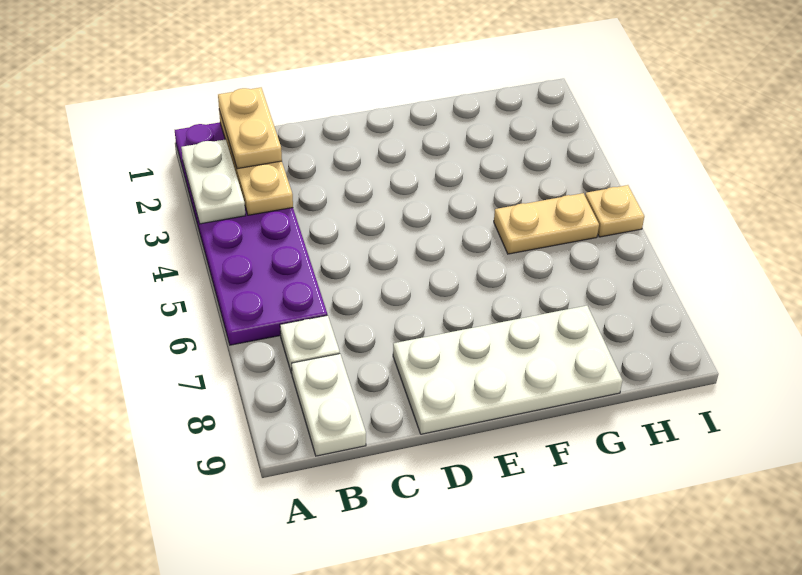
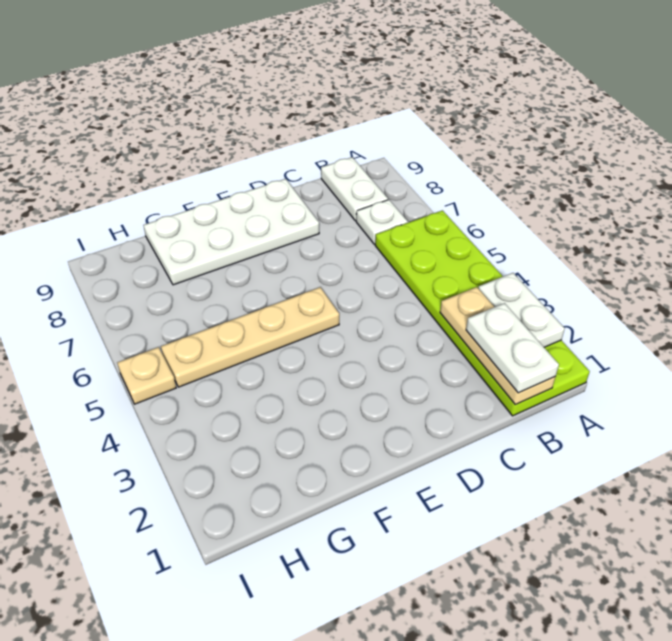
purple 2x6 plate [175,122,327,345] -> lime 2x6 plate [375,210,590,416]
tan 1x2 plate [218,88,282,169] -> white 1x2 plate [466,303,559,393]
tan 1x2 plate [494,193,599,254] -> tan 1x4 plate [161,287,339,387]

